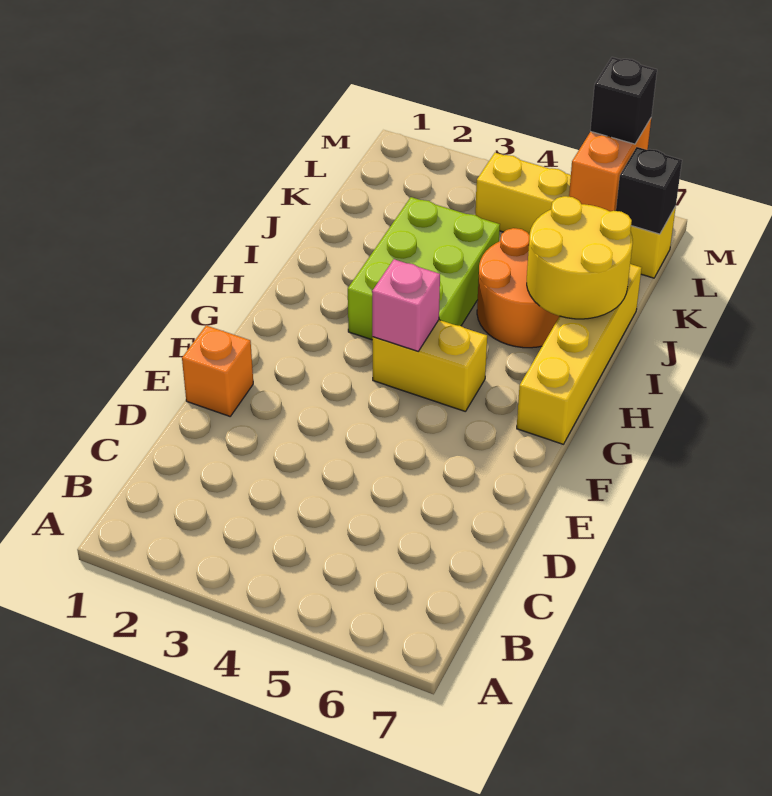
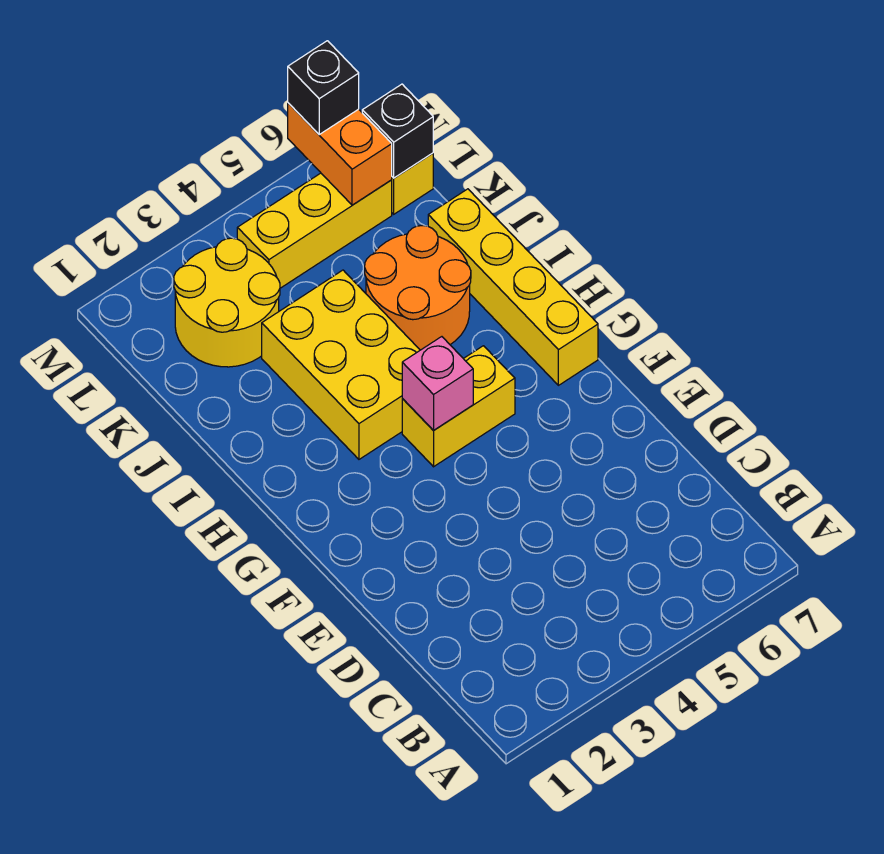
orange 1x1 brick [182,326,253,416] -> none
lime 2x3 brick [348,197,500,340] -> yellow 2x3 brick [262,270,420,459]
yellow 2x2 round brick [527,196,633,319] -> yellow 2x2 round brick moved to [174,238,280,367]

